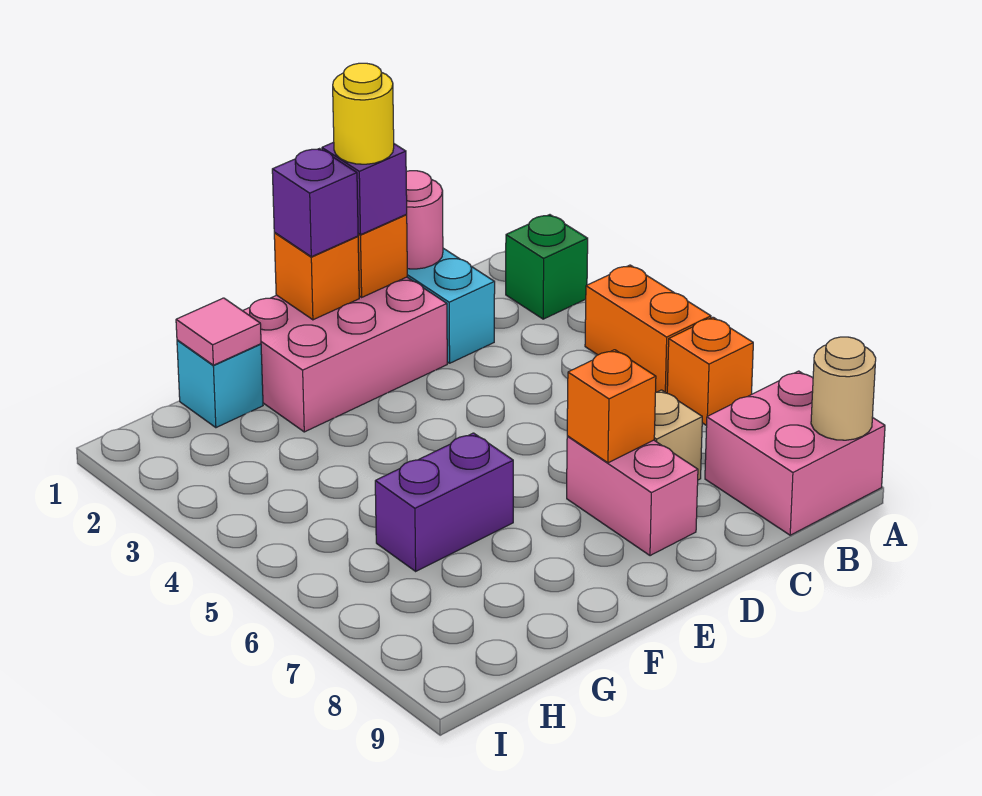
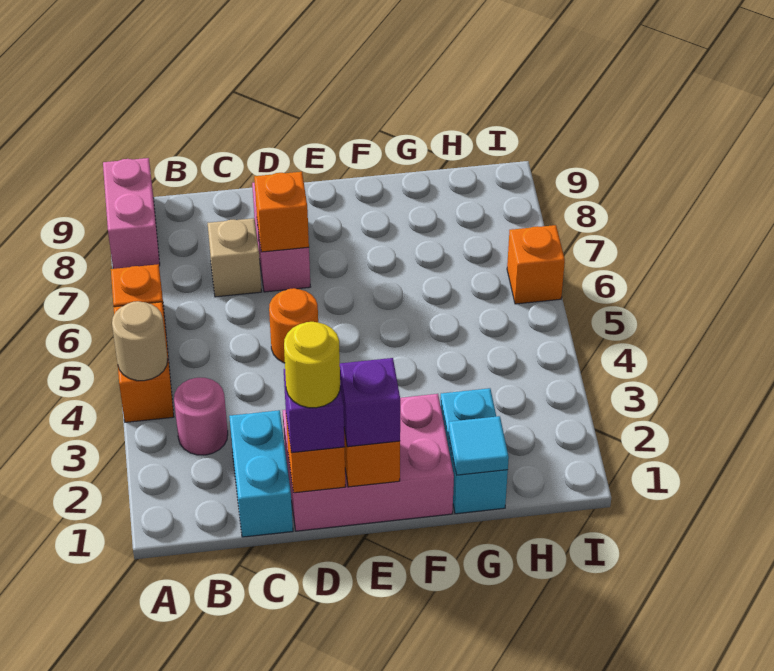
green 1x1 brick [506,215,588,319] -> none
pink 2x2 brick [705,371,885,535] -> pink 1x2 brick [103,158,160,269]
tan 1x1 round brick [811,337,876,440] -> tan 1x1 round brick moved to [112,301,168,381]
pink 1x1 round brick [406,171,443,269] -> pink 1x1 round brick moved to [174,377,228,455]
none -> orange 1x1 round brick [269,288,318,363]
purple 1x2 brick [375,433,513,571] -> none
cyan 1x1 brick [177,340,263,428] -> cyan 1x2 brick [440,388,508,514]
pink 1x1 tile [176,298,261,365] -> cyan 1x1 tile [449,416,509,475]
none -> orange 1x1 brick [507,225,565,304]

